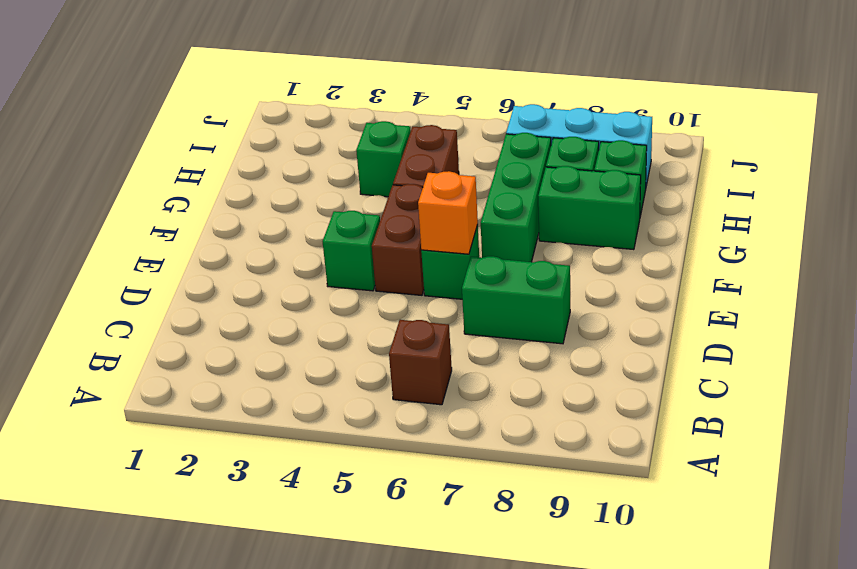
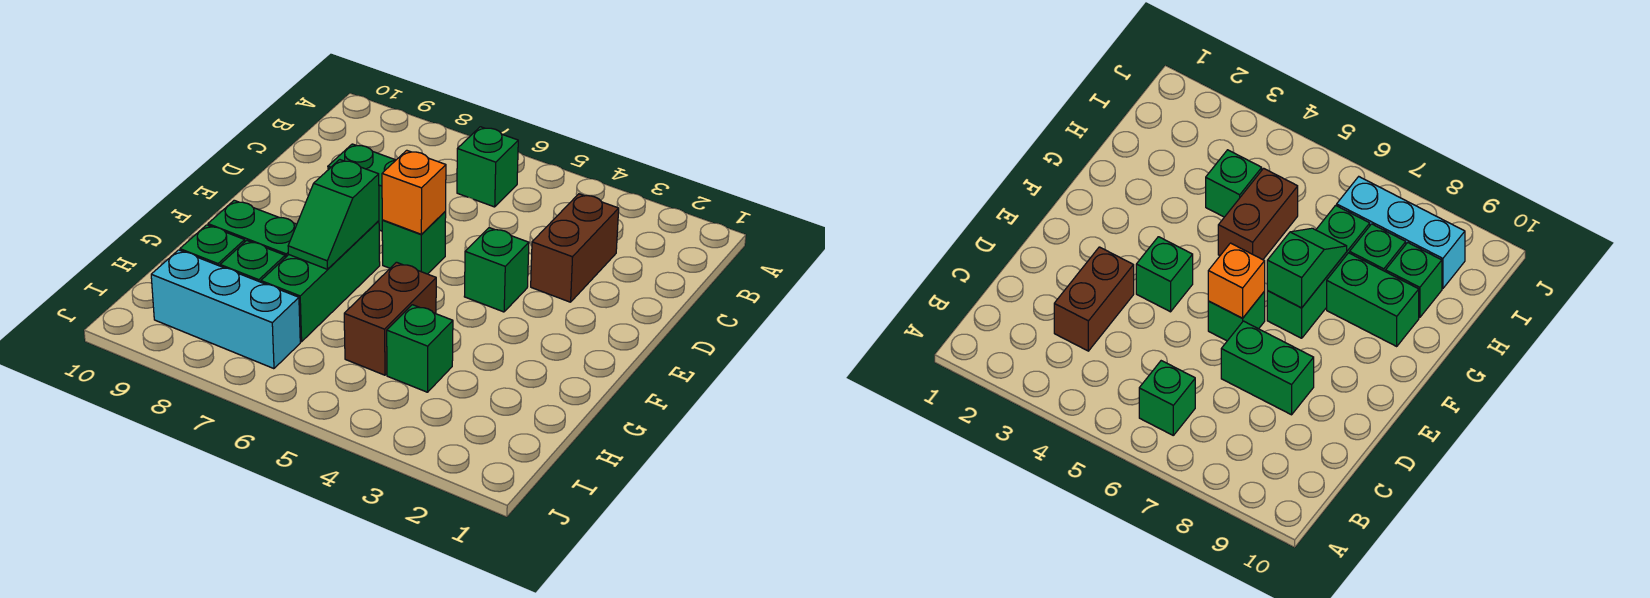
brown 1x1 brick [389,320,452,405] -> green 1x1 brick [457,127,518,207]
brown 1x2 brick [372,184,424,295] -> brown 1x2 brick moved to [531,194,619,302]
none -> green 1x2 slope [288,160,379,269]

